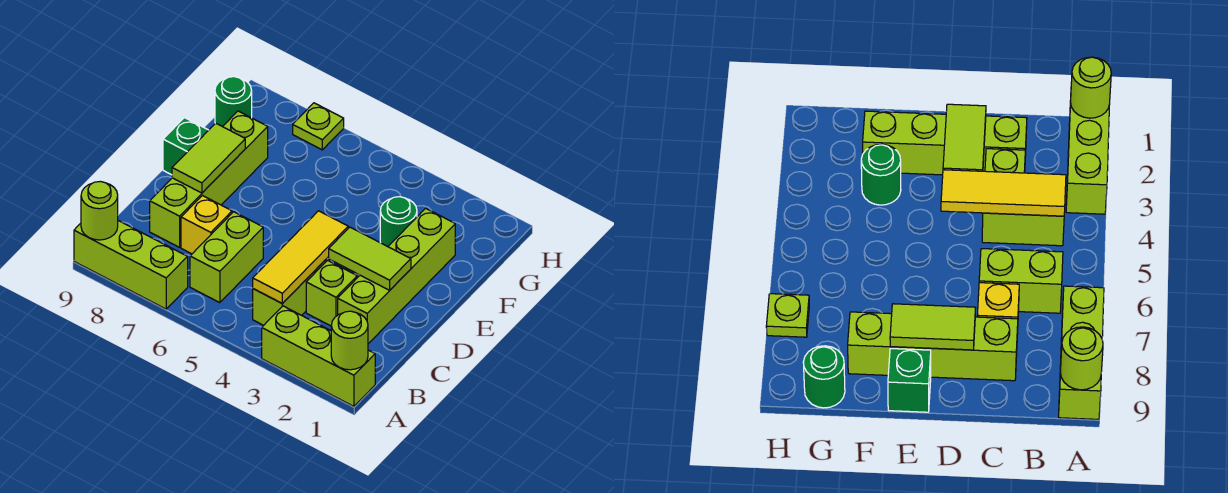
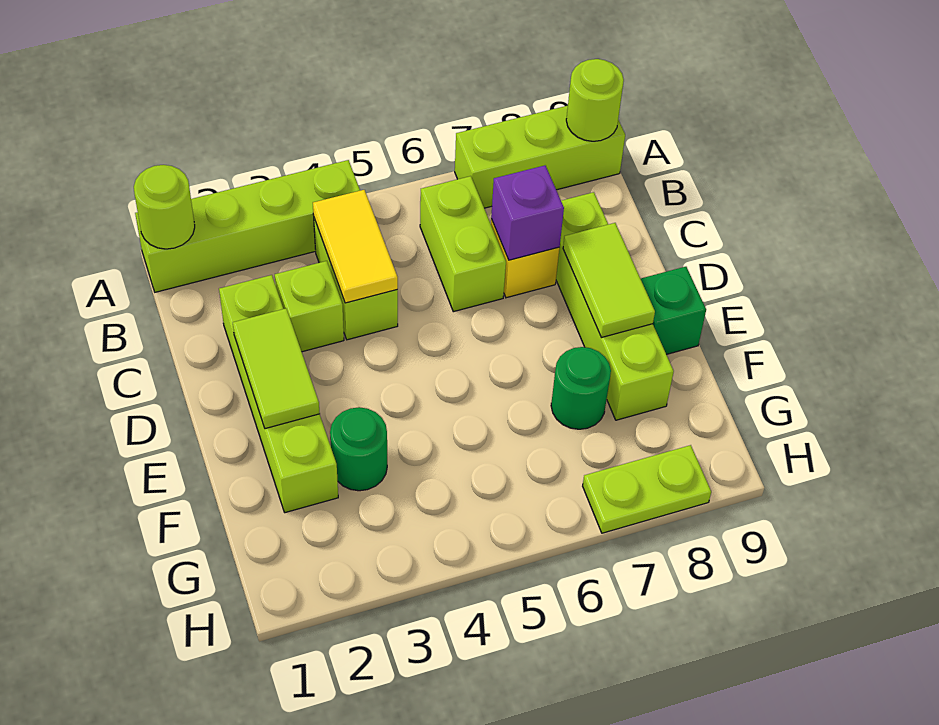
lime 1x3 brick [262,306,375,406] -> lime 1x4 brick [135,160,360,292]
yellow 1x3 tile [253,211,348,304] -> yellow 1x2 tile [313,190,398,303]
none -> purple 1x1 brick [491,166,564,260]
lime 1x2 tile [329,227,411,290] -> lime 1x2 tile turned to [233,308,320,429]
green 1x1 round brick [215,77,252,127] -> green 1x1 round brick moved to [551,347,611,429]
lime 1x1 plate [293,103,344,150] -> lime 1x2 plate [583,445,711,533]

